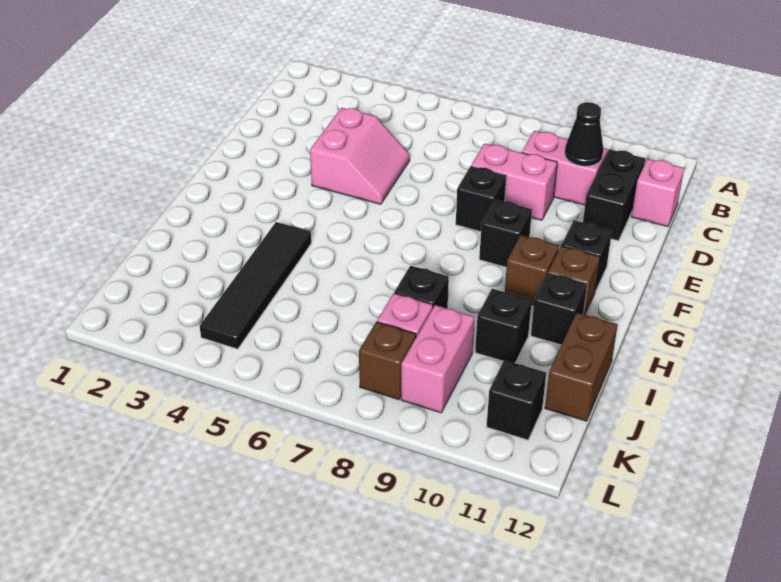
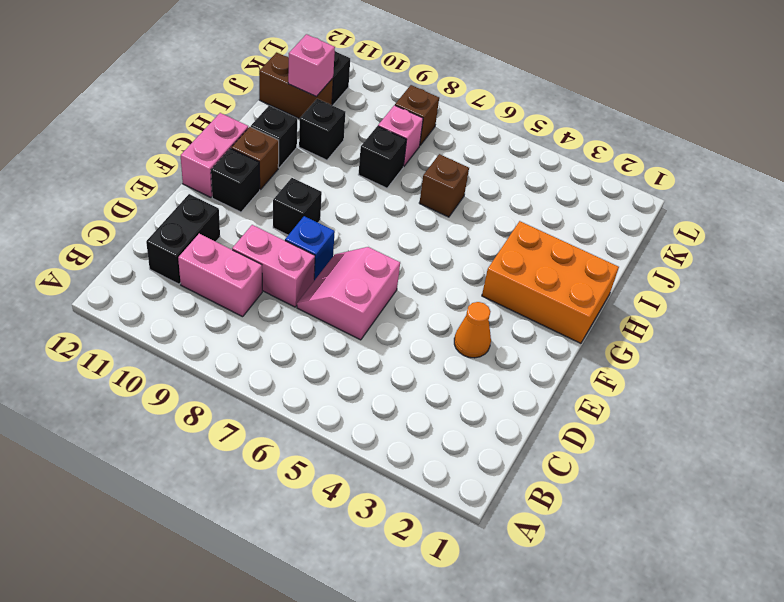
black 1x1 cone [565,102,603,166] -> none
pink 1x1 brick [632,159,684,227] -> pink 1x1 brick moved to [288,34,335,96]
pink 2x2 slope [310,107,410,204] -> pink 2x2 slope moved to [297,247,400,340]
none -> orange 1x1 cone [454,302,491,358]
black 1x1 brick [456,166,507,232] -> blue 1x1 brick [285,216,335,281]
none -> orange 2x3 brick [482,221,619,343]
brown 1x1 brick [505,235,559,305] -> brown 1x1 brick moved to [419,154,469,217]
black 1x4 tile [200,222,311,349] -> none
brown 1x2 brick [545,313,618,421] -> brown 1x2 brick turned to [259,52,333,119]
pink 1x2 brick [401,305,475,413] -> pink 1x2 brick moved to [181,113,248,197]

